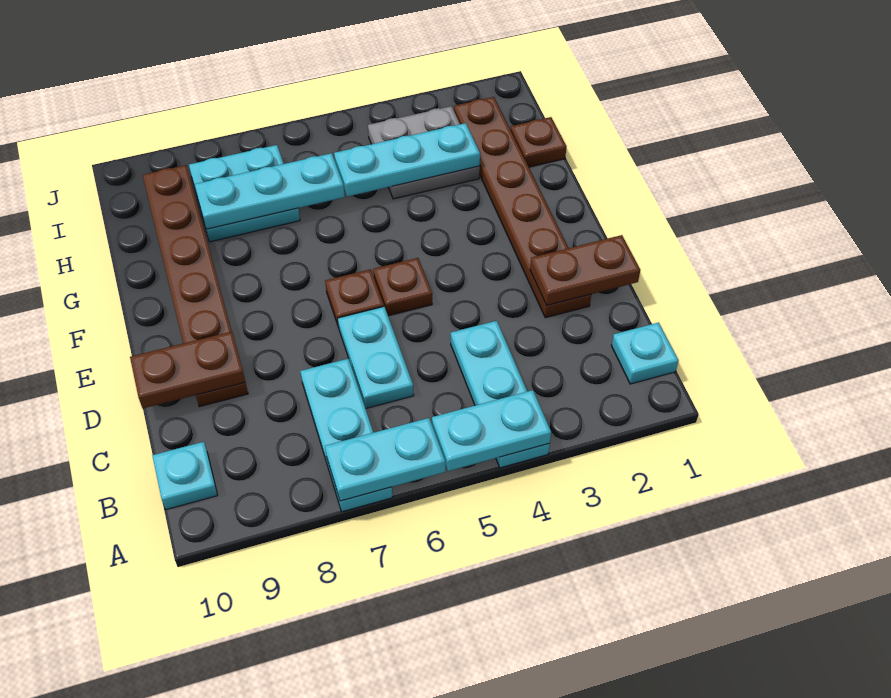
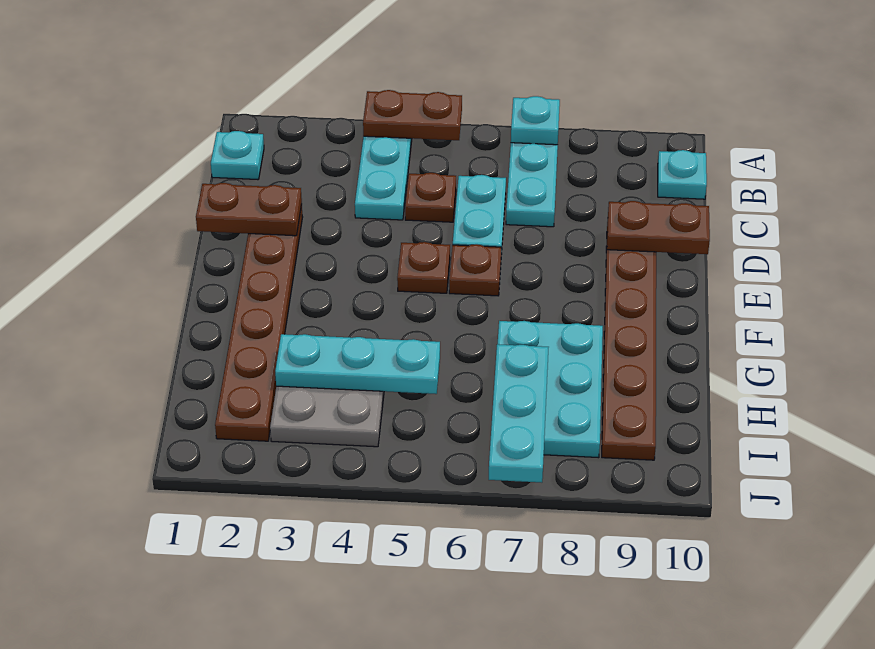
cyan 1x2 plate [432,390,551,471] -> brown 1x2 plate [363,90,462,140]
cyan 1x2 plate [325,418,445,501] -> cyan 1x1 plate [511,96,560,145]
brown 1x1 plate [511,117,567,167] -> brown 1x1 plate moved to [405,173,456,222]
cyan 1x3 plate [195,153,345,229] -> cyan 1x3 plate turned to [489,344,549,482]
cyan 2x2 plate [189,145,300,242] -> cyan 2x3 plate [498,321,603,458]

